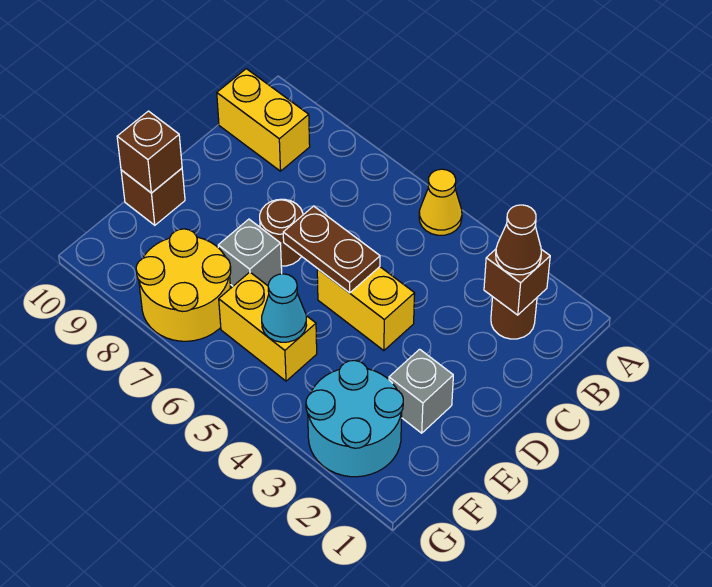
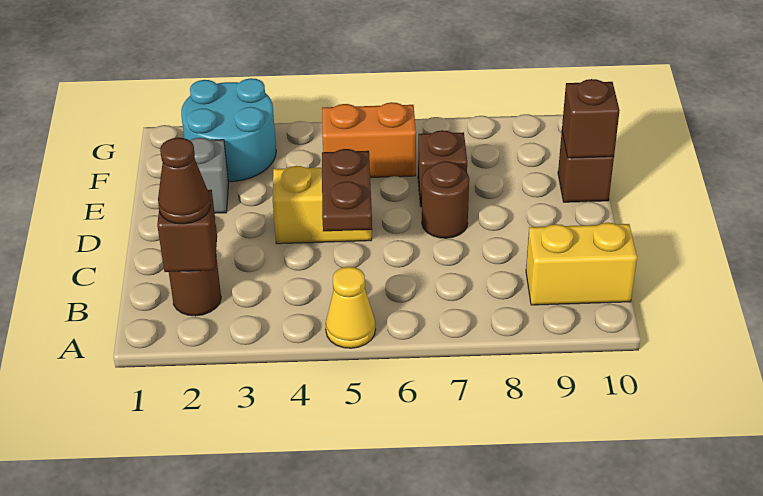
brown 1x2 plate [283,206,380,293] -> brown 1x2 plate turned to [322,149,372,231]
grey 1x1 brick [218,219,282,286] -> brown 1x1 brick [418,130,467,207]
yellow 1x2 brick [219,272,317,381] -> orange 1x2 brick [322,102,416,177]
cyan 1x1 cone [262,274,307,342] -> none
yellow 2x2 round brick [136,229,231,341] -> none

